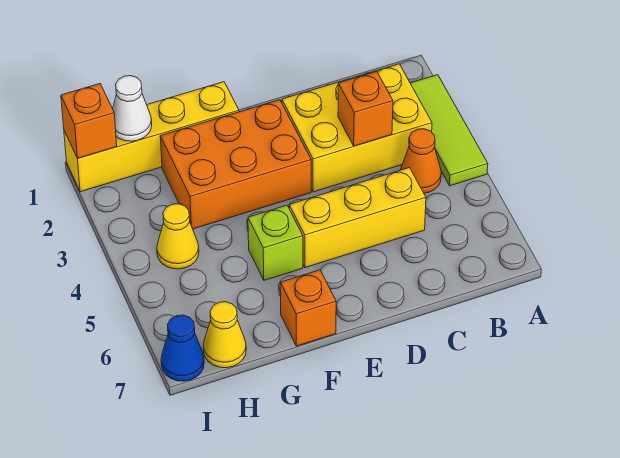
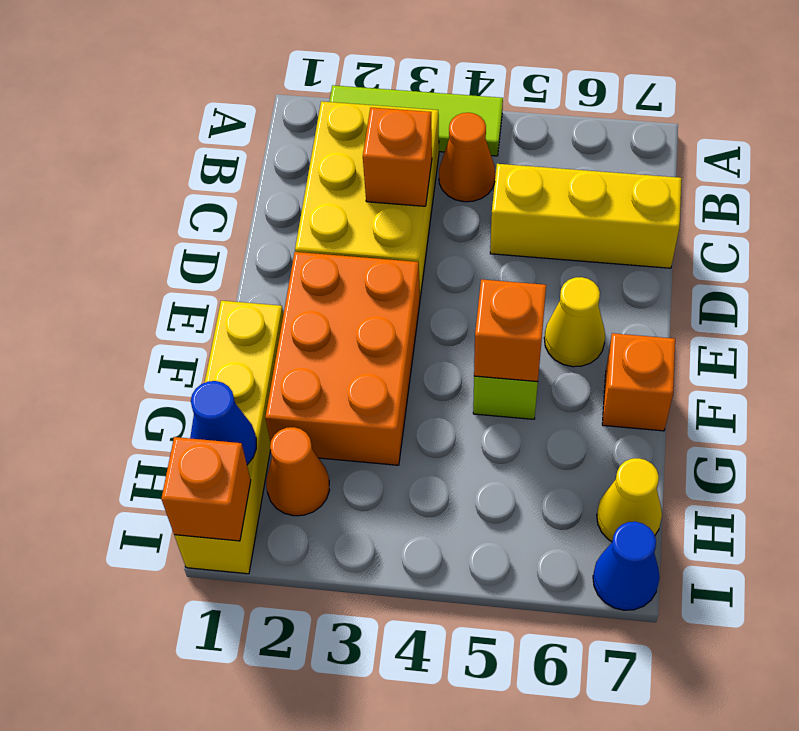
yellow 1x3 brick [289,168,426,268] -> yellow 1x3 brick turned to [490,164,682,268]
none -> orange 1x1 brick [474,279,546,382]
white 1x1 cone [113,76,152,141] -> blue 1x1 cone [190,381,256,465]
none -> orange 1x1 cone [266,427,330,516]
yellow 1x1 cone [157,204,199,269] -> yellow 1x1 cone moved to [544,277,605,367]

